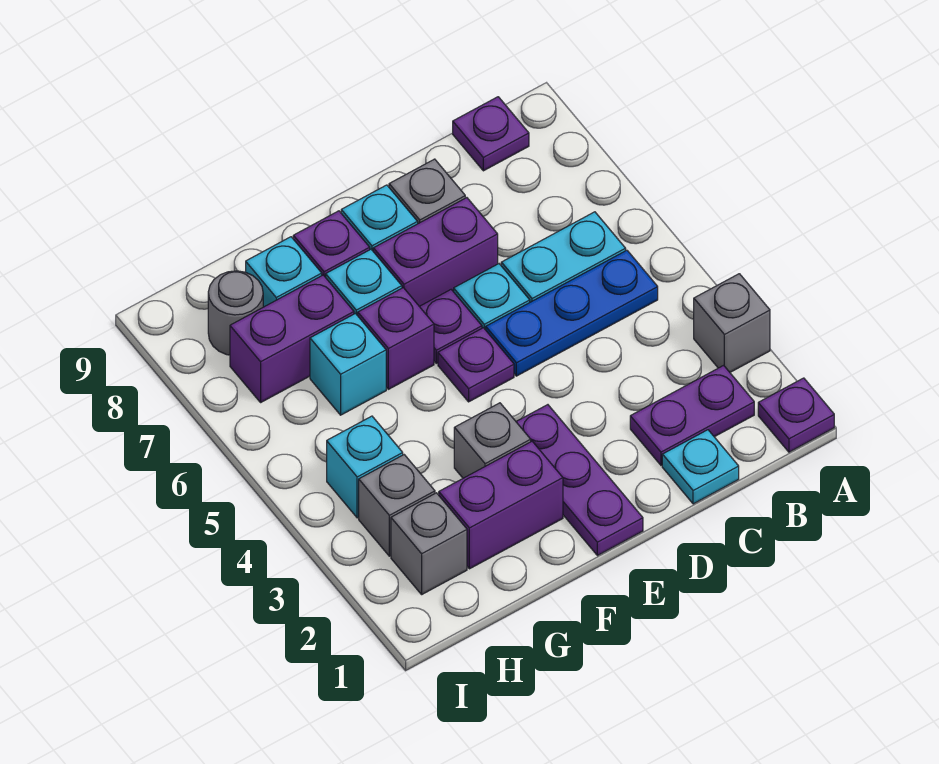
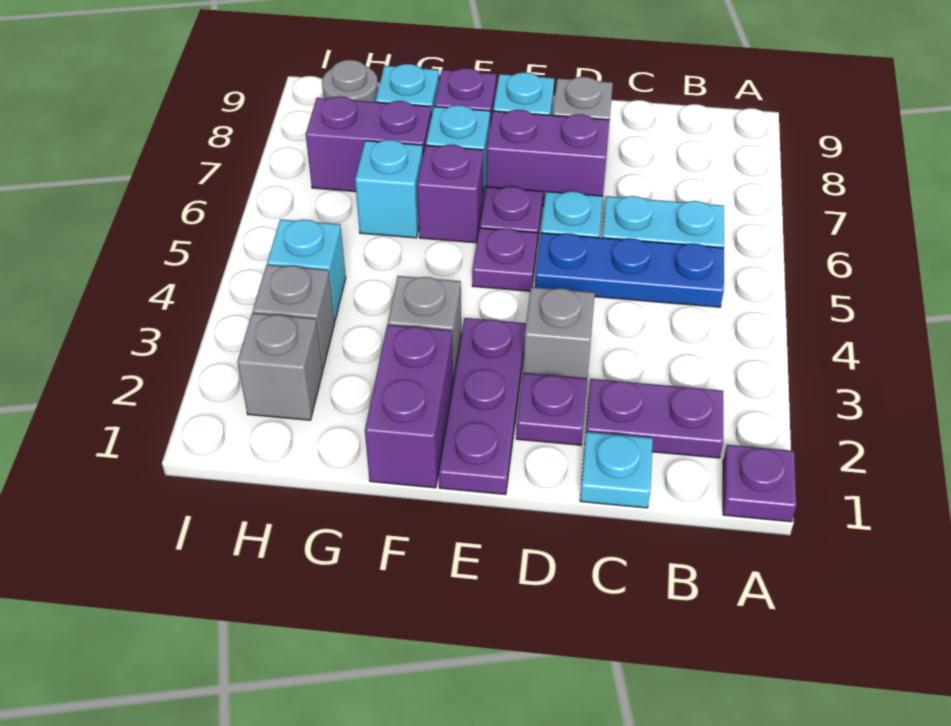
grey 1x1 brick [694,274,770,372] -> grey 1x1 brick moved to [523,287,595,378]
purple 1x1 plate [453,97,529,171] -> purple 1x1 plate moved to [516,373,587,445]
purple 1x2 brick [439,441,563,569] -> purple 1x2 brick turned to [365,325,453,488]

